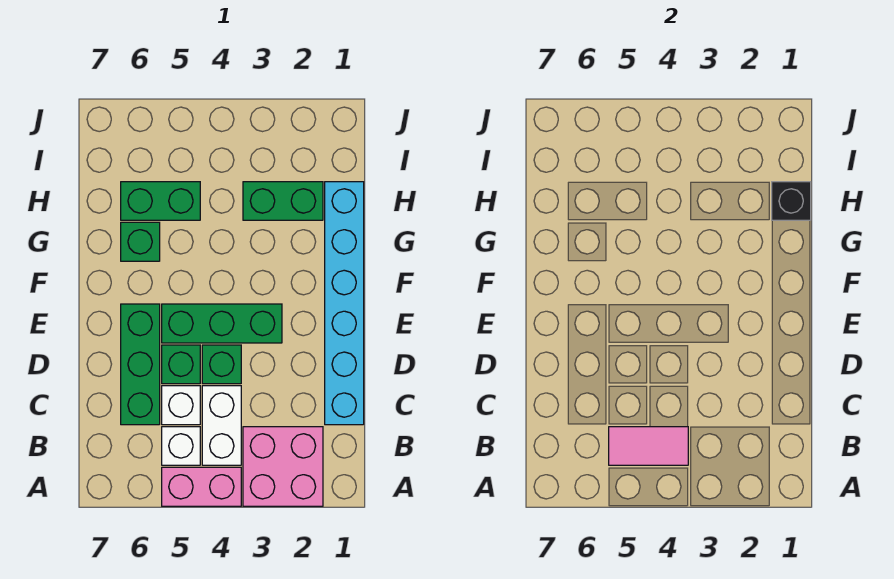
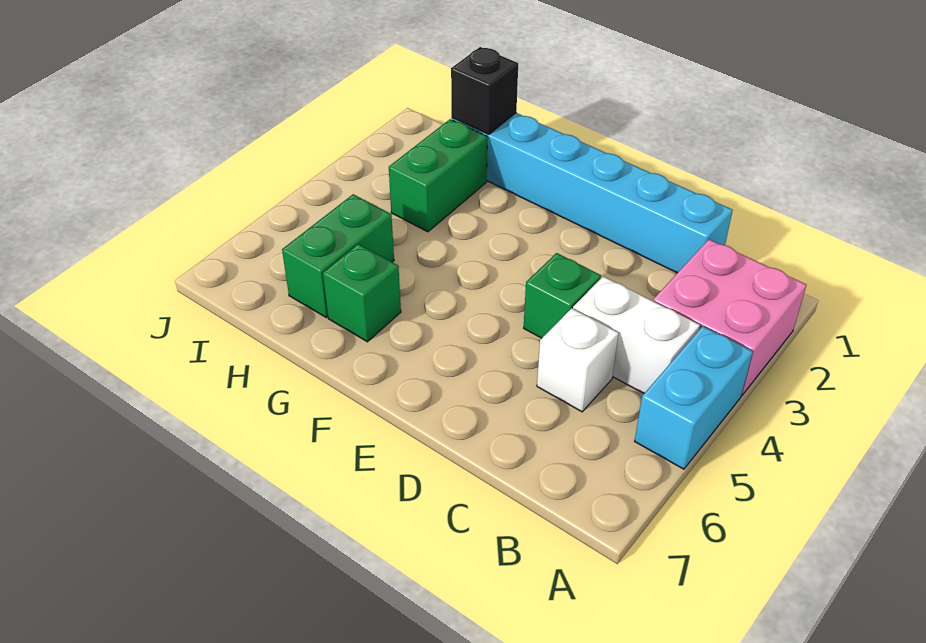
pink 1x2 brick [162,467,241,506] -> cyan 1x2 brick [635,326,753,469]
pink 1x2 tile [609,427,688,465] -> none
white 1x1 brick [162,427,200,465] -> none
green 1x3 brick [121,304,160,425] -> none
green 1x1 brick [162,345,200,384] -> none
green 1x3 brick [162,304,282,343] -> none

